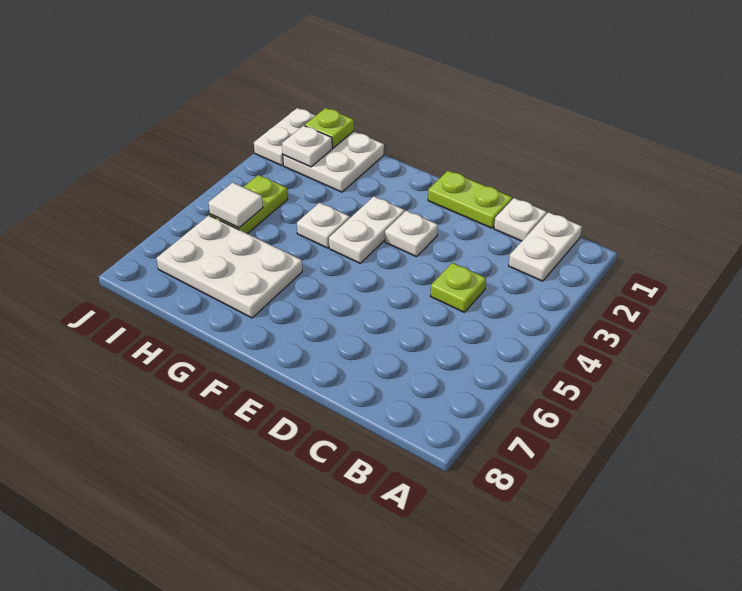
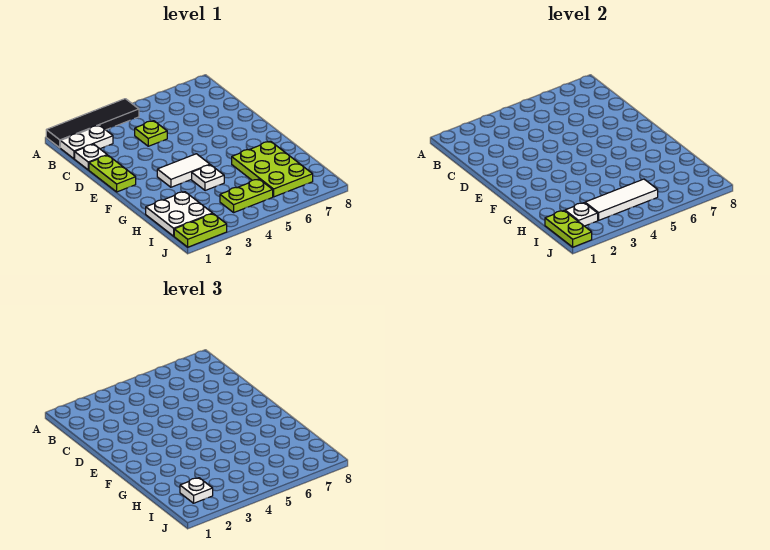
none -> black 1x4 tile [46,99,139,148]
white 1x1 plate [385,211,438,257] -> white 1x1 plate moved to [180,478,213,503]
white 1x2 plate [329,196,405,263] -> white 1x2 tile [157,154,210,187]
white 2x3 plate [156,215,302,318] -> lime 2x3 plate [232,141,313,197]
lime 1x1 plate [305,108,354,148] -> lime 1x2 plate [545,211,592,247]
white 1x1 tile [208,183,263,228] -> white 1x3 tile [585,179,658,220]
white 1x2 plate [254,108,316,166] -> lime 1x2 plate [174,214,227,247]

